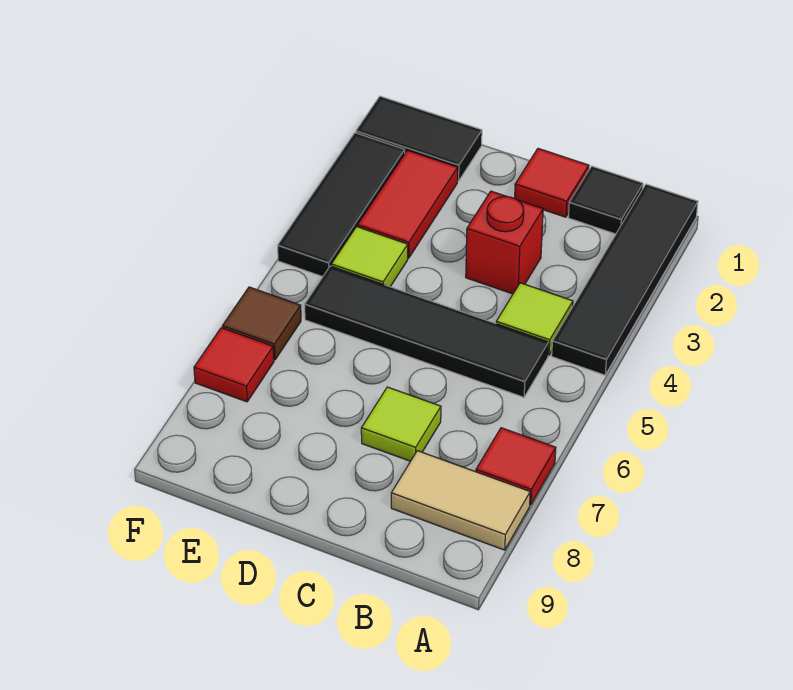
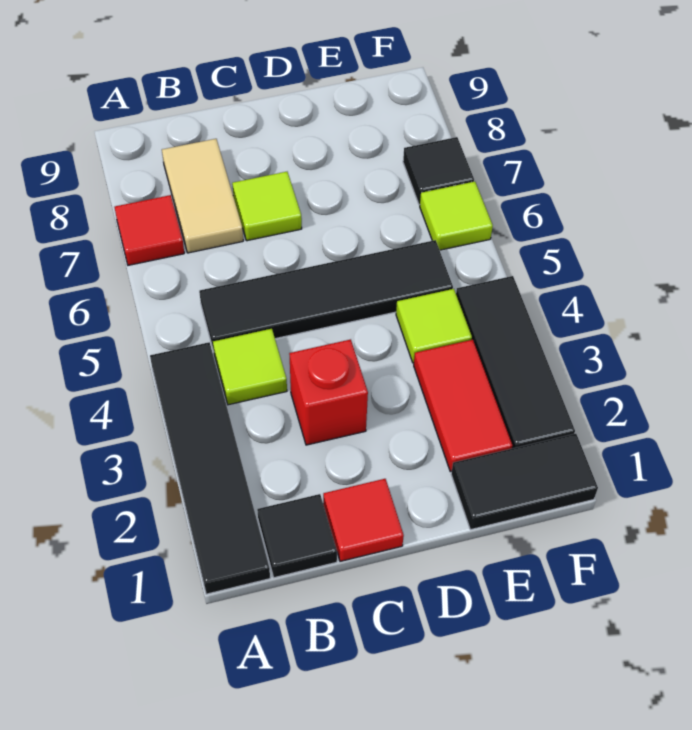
tan 1x2 tile [391,451,530,550] -> tan 1x2 tile turned to [162,139,243,253]
brown 1x1 tile [222,287,301,360] -> lime 1x1 tile [420,182,493,250]
red 1x1 tile [194,328,274,402] -> black 1x1 tile [403,137,474,205]

